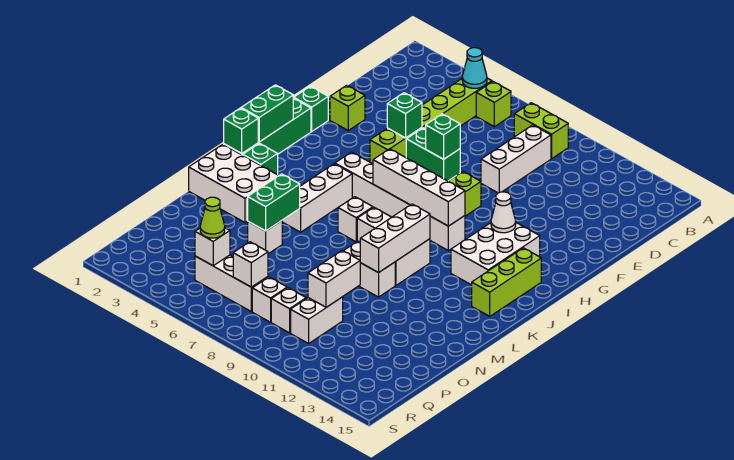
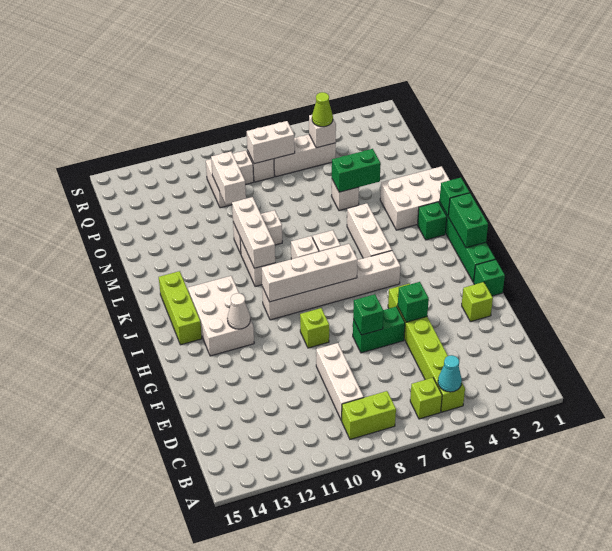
green 1x2 brick [248,174,300,231] -> green 1x2 brick turned to [332,149,381,192]
white 1x1 brick [233,242,268,287] -> white 1x2 brick [247,121,295,164]

